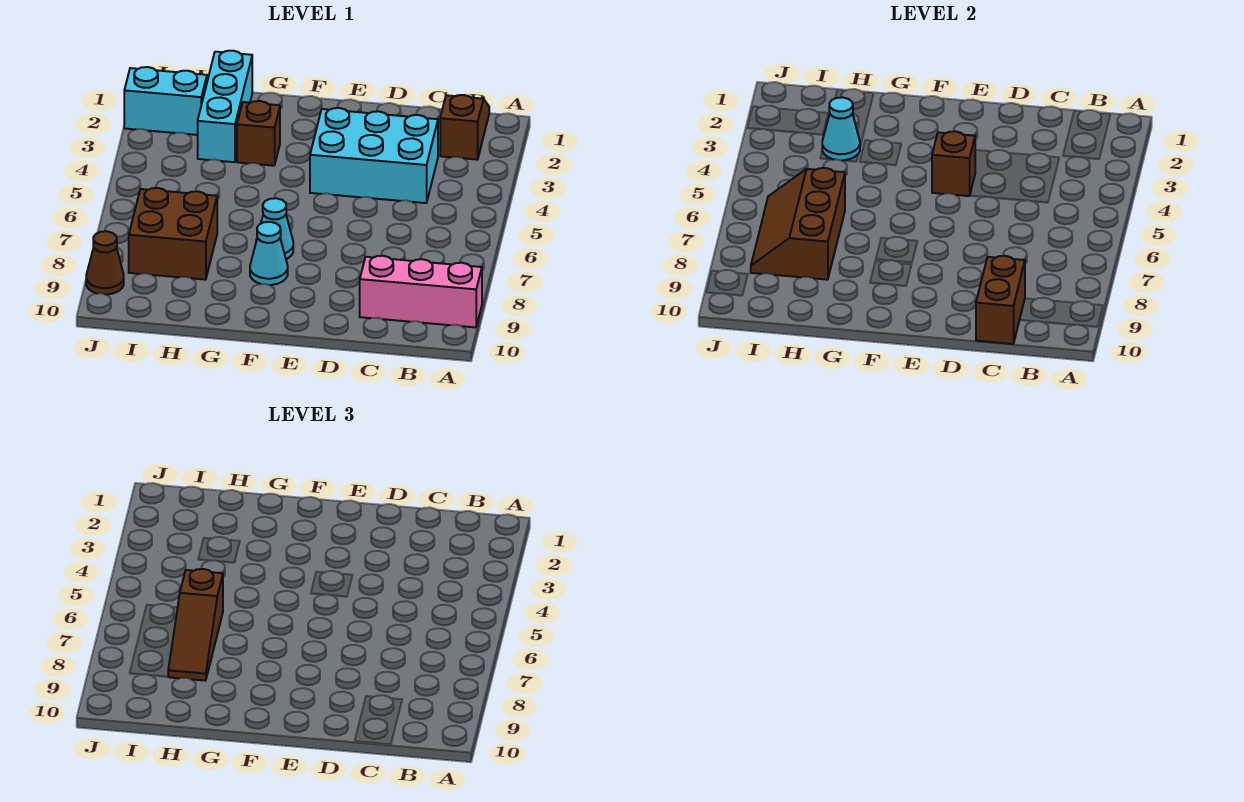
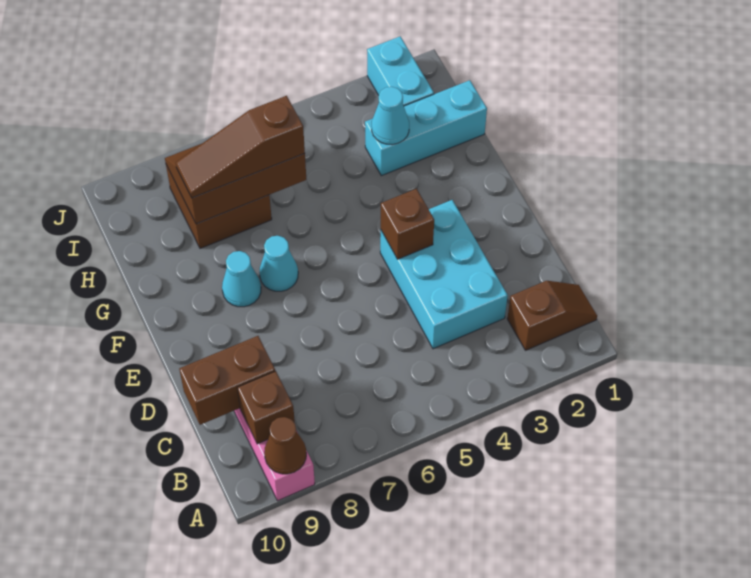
brown 1x1 brick [237,101,280,166] -> brown 1x1 brick moved to [237,371,295,444]
brown 1x1 cone [86,231,124,294] -> brown 1x1 cone moved to [264,417,306,474]

